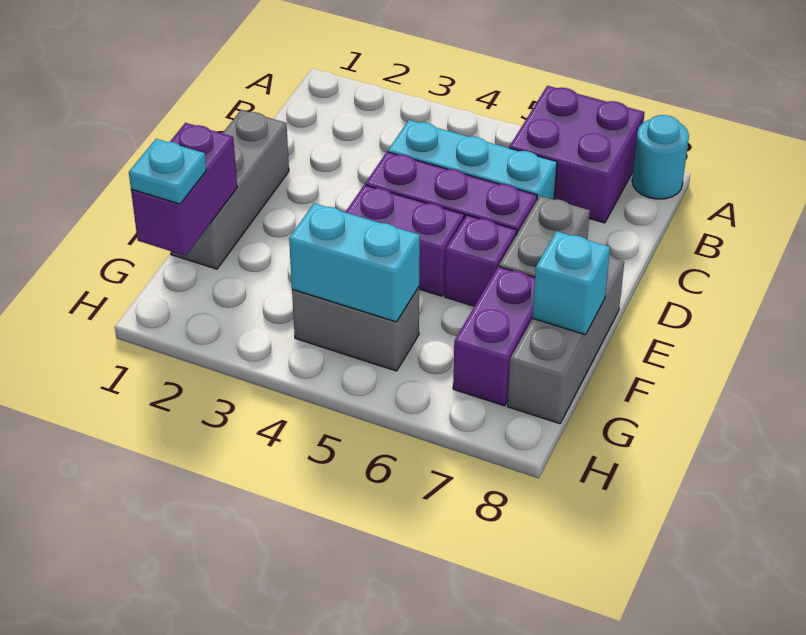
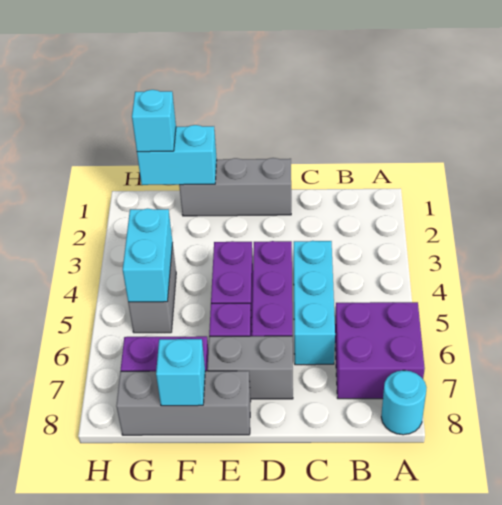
purple 1x2 brick [131,123,237,256] -> cyan 1x2 brick [137,125,217,185]
cyan 1x1 plate [129,139,206,204] -> cyan 1x1 brick [132,90,176,152]

